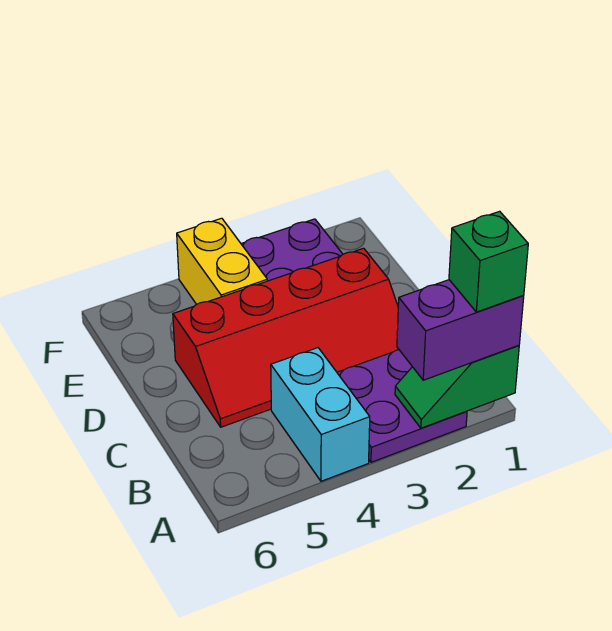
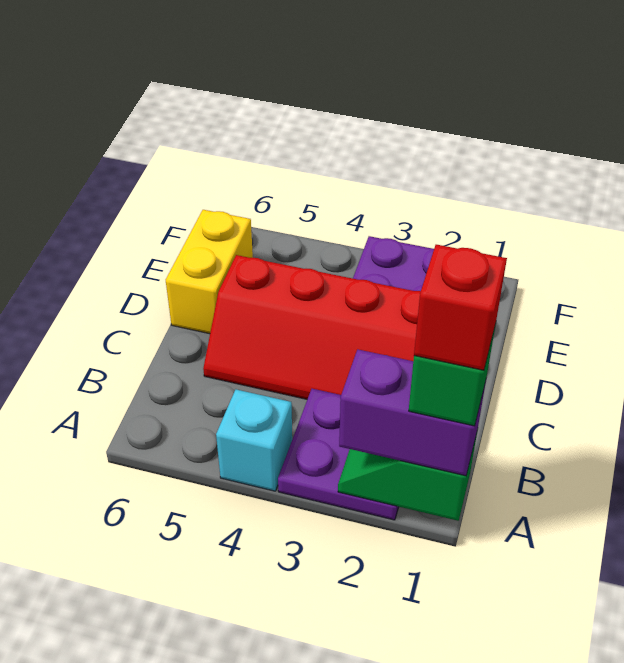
none -> red 1x1 brick [414,245,507,370]
cyan 1x2 brick [271,348,370,481] -> cyan 1x1 brick [216,390,292,491]
yellow 1x2 brick [177,218,267,304] -> yellow 1x2 brick moved to [166,210,253,334]

